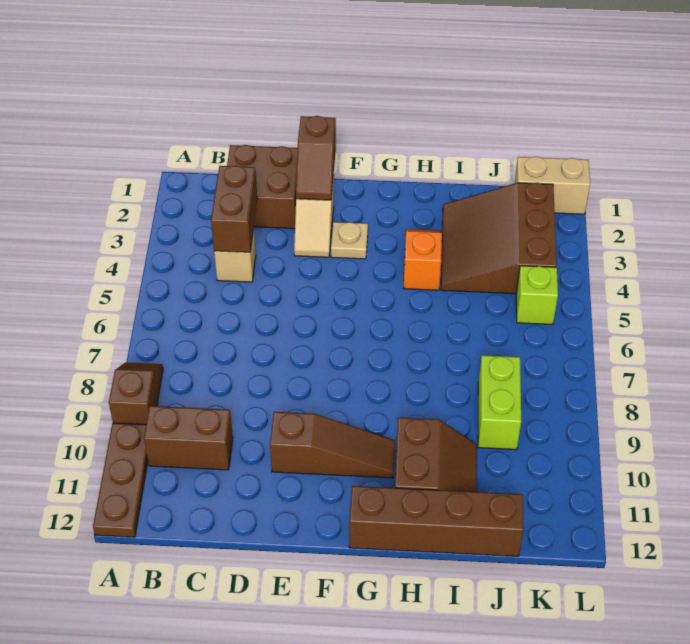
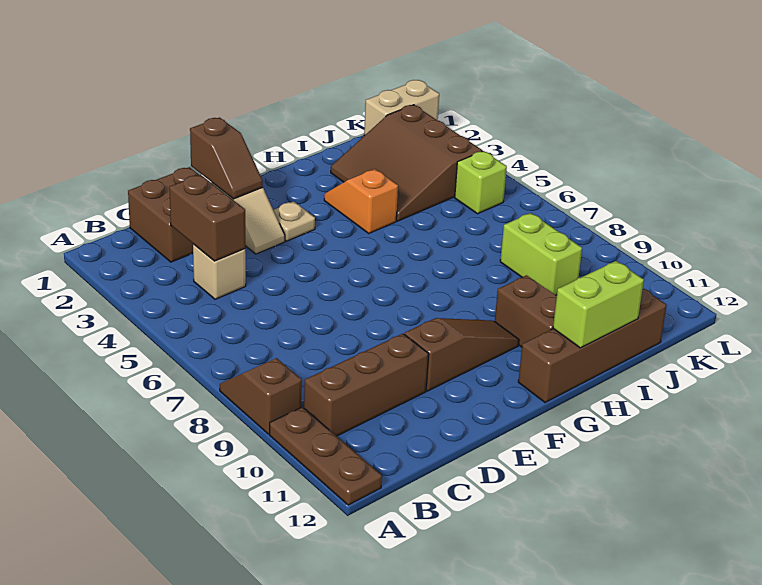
brown 1x2 brick [144,406,233,470] -> brown 1x3 brick [304,334,428,436]
none -> lime 1x2 brick [553,261,644,348]

